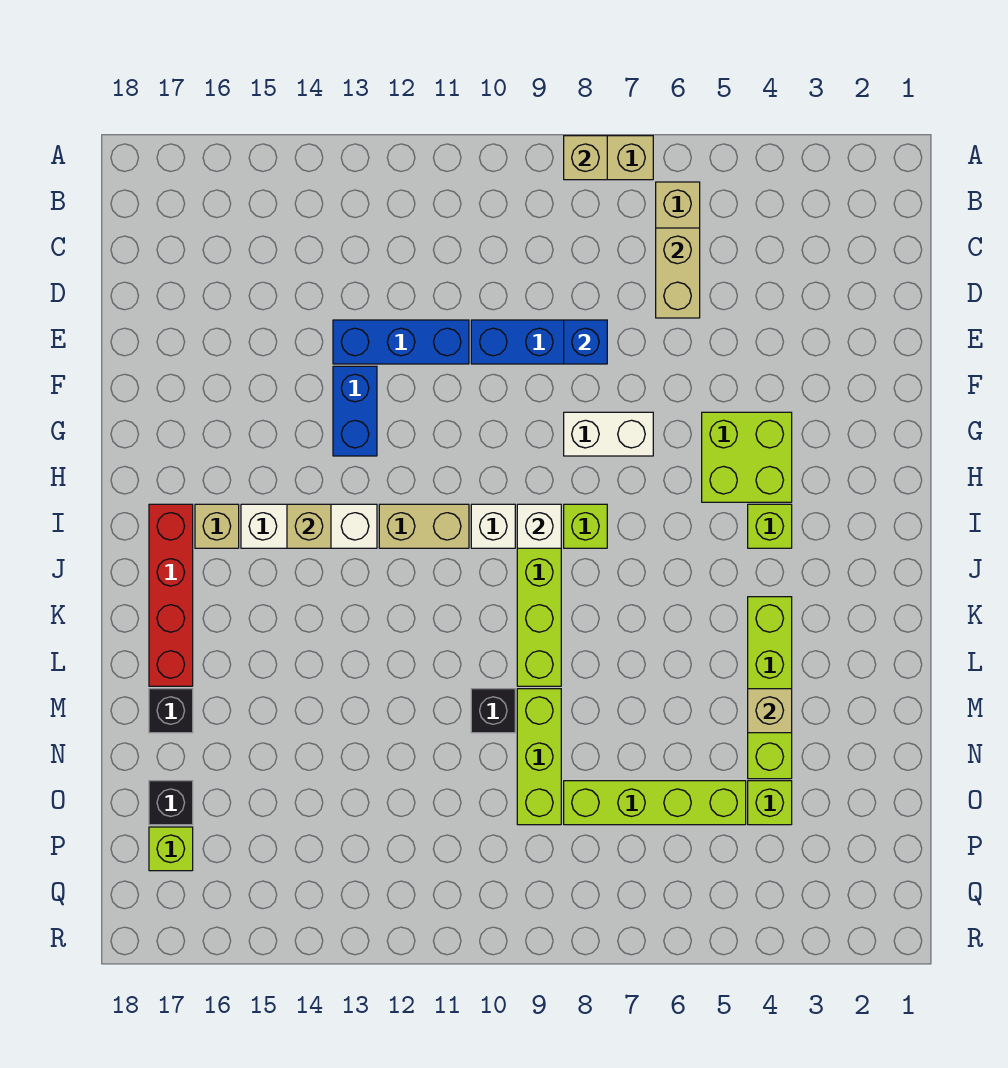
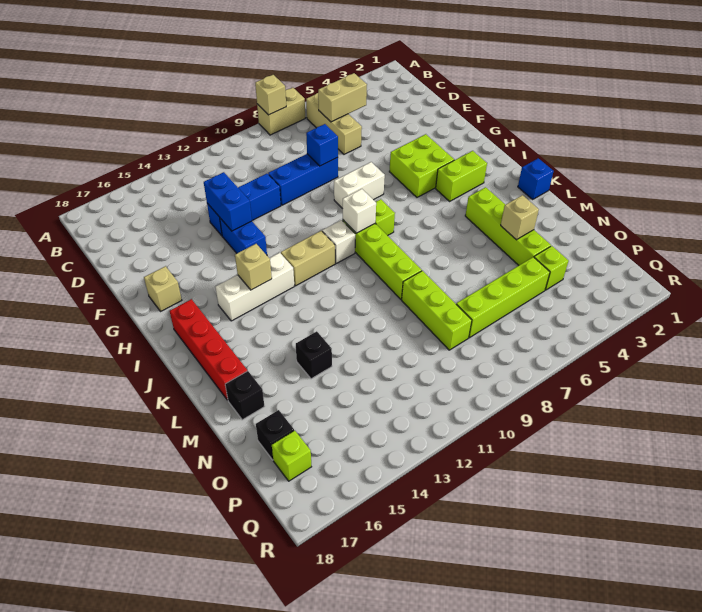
tan 1x2 brick [656,228,700,318] -> tan 1x2 brick turned to [318,73,367,122]
none -> blue 1x2 brick [204,172,252,231]
lime 1x1 brick [748,504,792,548] -> lime 1x2 brick [436,151,487,201]
tan 1x1 brick [195,504,239,548] -> tan 1x1 brick moved to [144,266,182,312]
none -> blue 1x1 brick [518,158,554,199]
black 1x1 brick [471,689,515,733] -> black 1x1 brick moved to [296,331,332,379]

